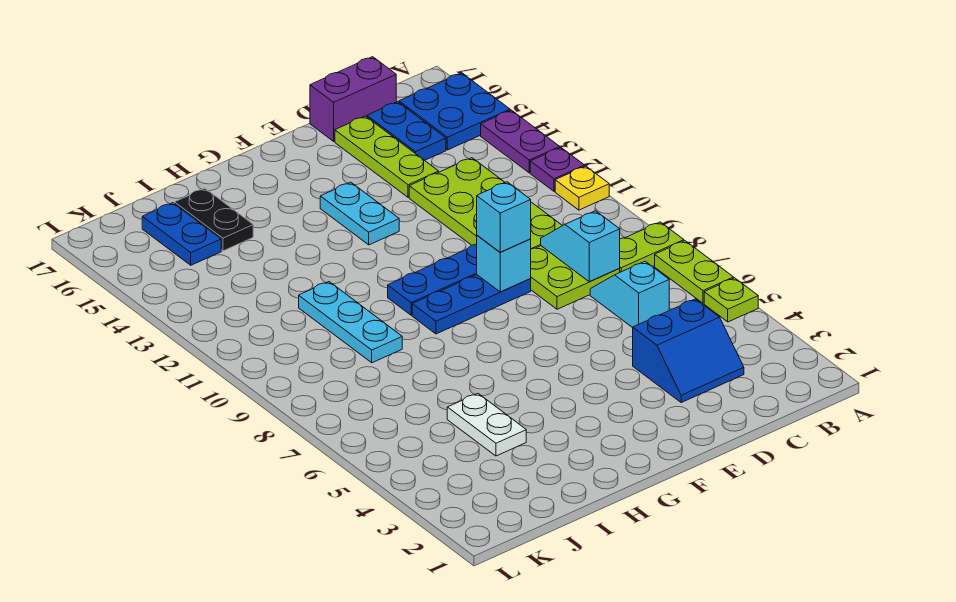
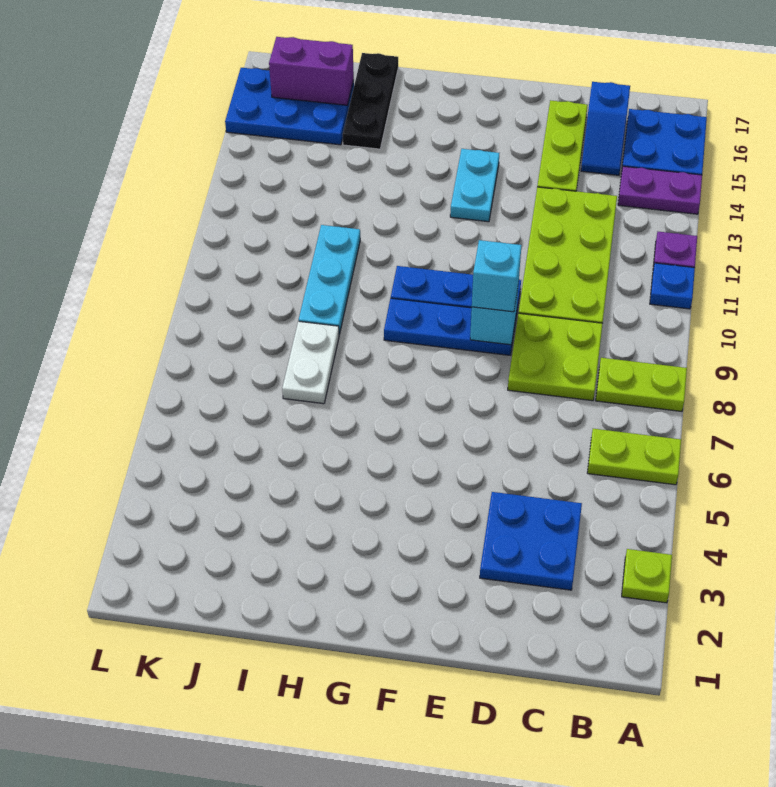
lime 1x1 plate [704,278,758,322] -> lime 1x1 plate moved to [622,549,672,603]
lime 1x2 plate [655,241,734,303] -> lime 1x2 plate turned to [587,429,681,485]
yellow 1x1 plate [555,166,609,210] -> blue 1x1 plate [650,263,695,309]
purple 1x2 plate [481,110,560,173] -> purple 1x2 plate turned to [618,166,702,214]
blue 2x2 slope [633,299,744,402] -> blue 2x2 plate [480,492,582,590]
cyan 1x2 slope [590,261,669,328] -> none
cyan 1x2 slope [541,211,620,282] -> none
blue 1x2 plate [367,102,446,160] -> blue 1x2 slope [581,82,630,175]
purple 1x2 brick [310,57,396,141] -> purple 1x2 brick moved to [269,37,354,105]
white 1x2 plate [447,394,526,456] -> white 1x2 plate moved to [282,321,339,404]
black 1x2 plate [174,188,253,251] -> black 1x3 plate [343,53,398,149]
blue 1x2 plate [142,203,221,265] -> blue 2x3 plate [225,68,354,145]

